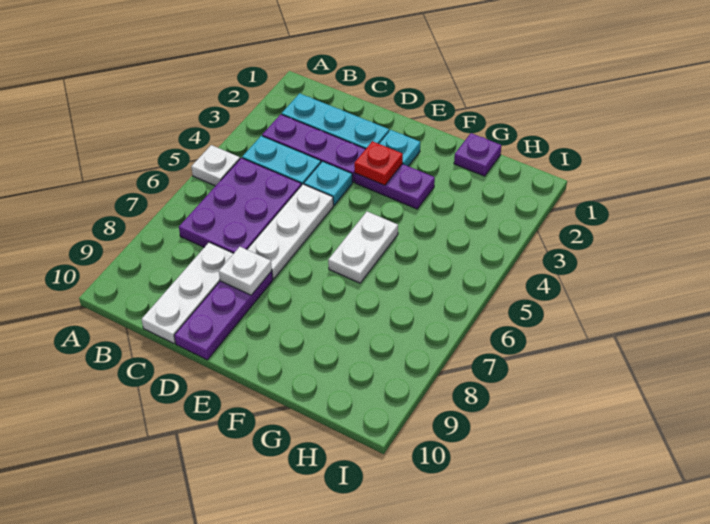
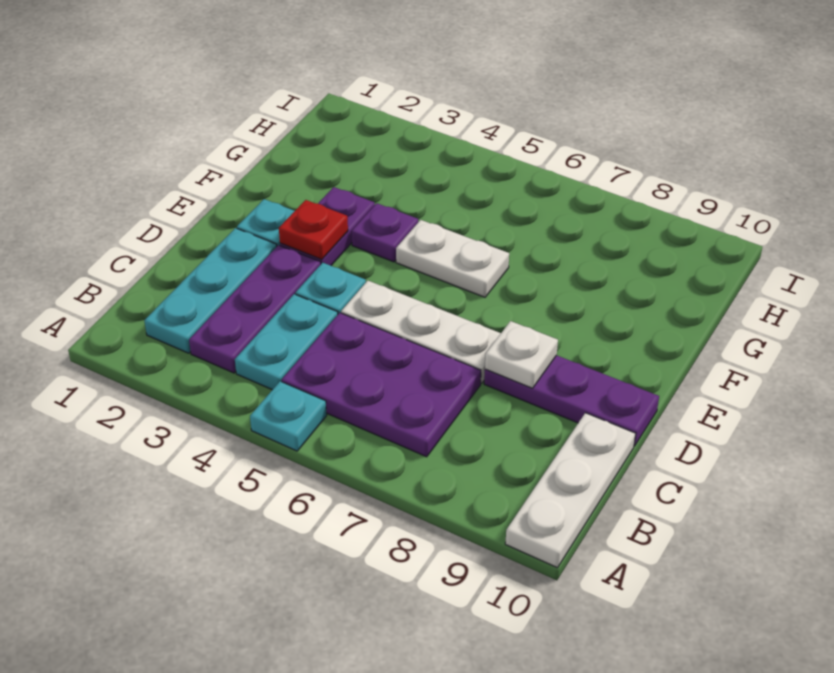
white 1x1 plate [191,145,240,186] -> cyan 1x1 plate [250,381,327,451]
white 1x3 plate [142,242,234,343] -> white 1x3 plate turned to [505,413,636,568]
purple 1x1 plate [454,133,501,176] -> purple 1x1 plate moved to [352,203,418,262]

